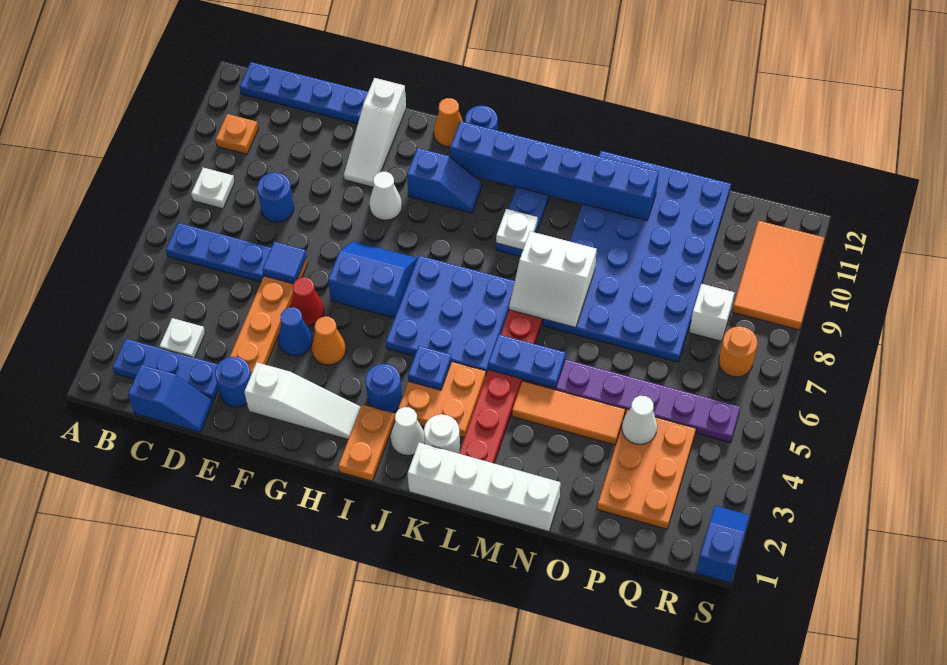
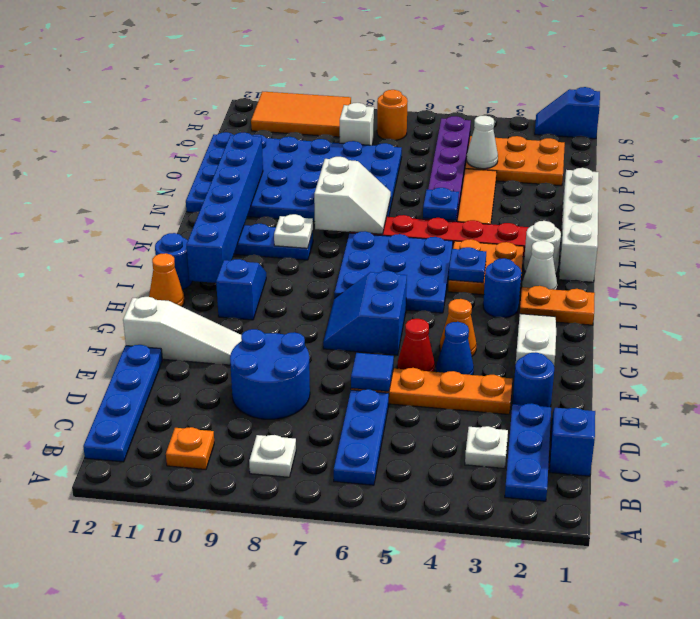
blue 1x1 round brick [257,173,294,222] -> blue 2x2 round brick [230,329,310,419]
white 1x1 cone [369,172,402,220] -> none
blue 1x2 plate [488,334,566,388] -> blue 1x1 plate [423,188,459,221]

